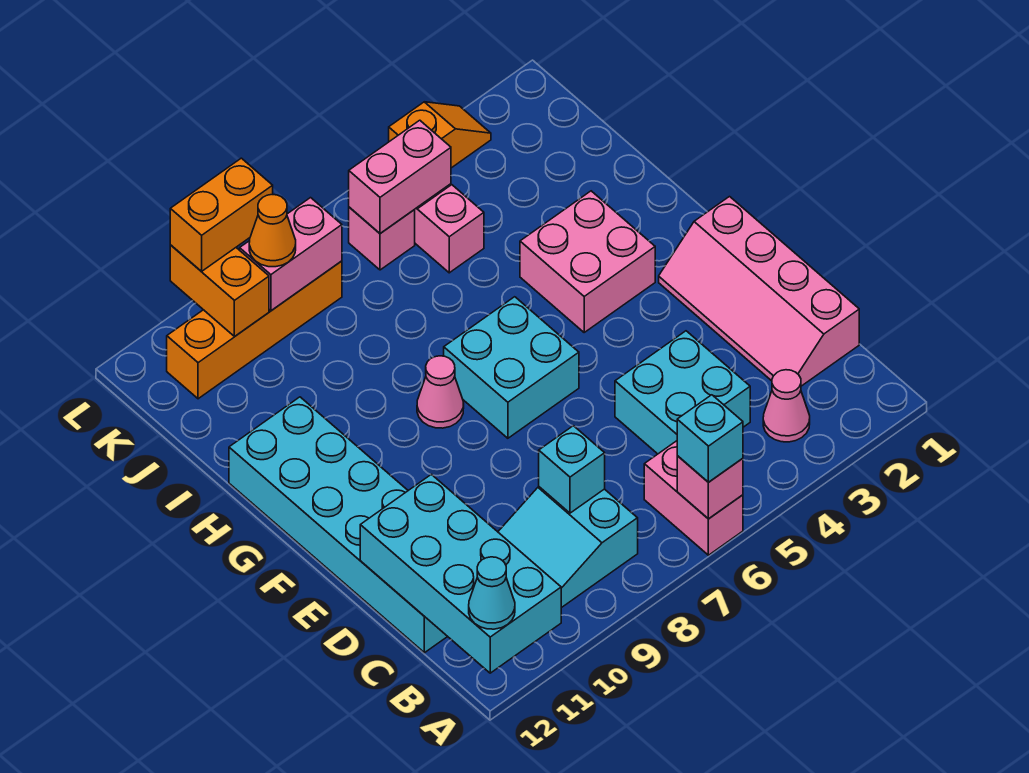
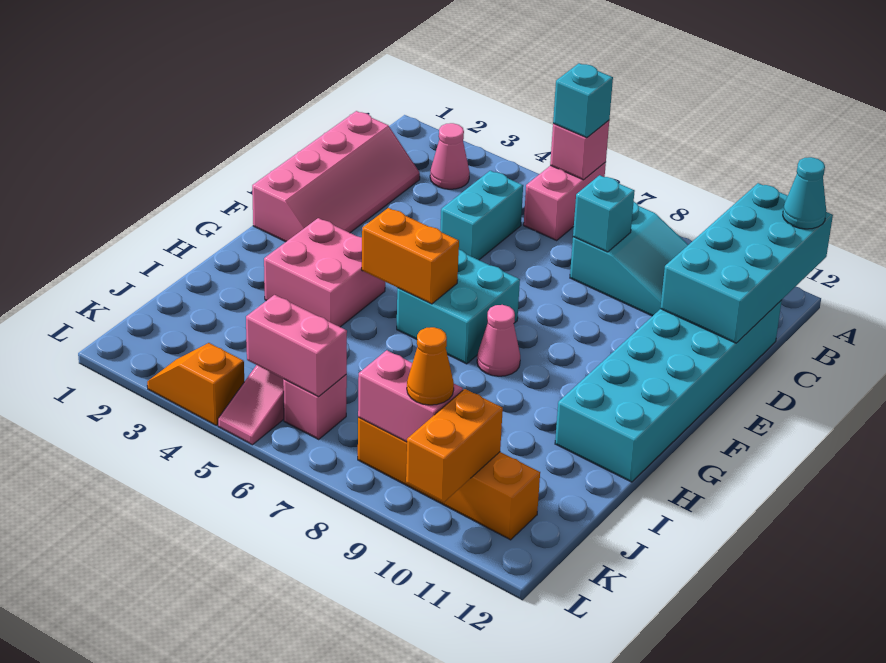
cyan 2x2 brick [615,331,750,454] -> cyan 1x2 brick [440,171,523,260]
orange 1x2 brick [170,158,273,272] -> orange 1x2 brick moved to [362,208,459,304]

